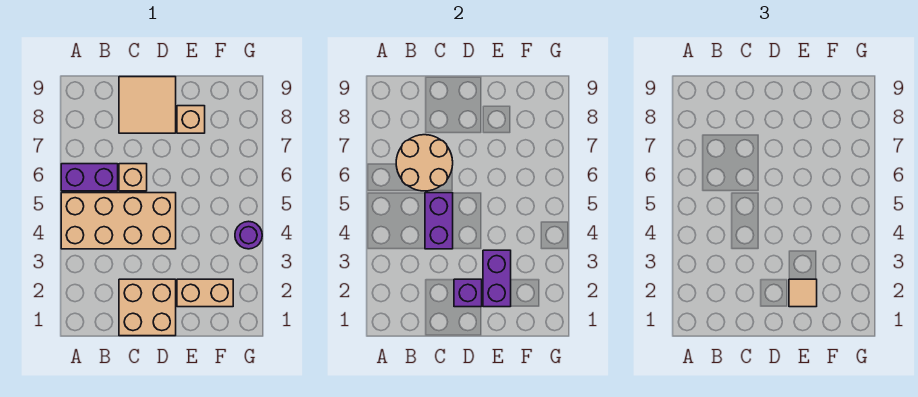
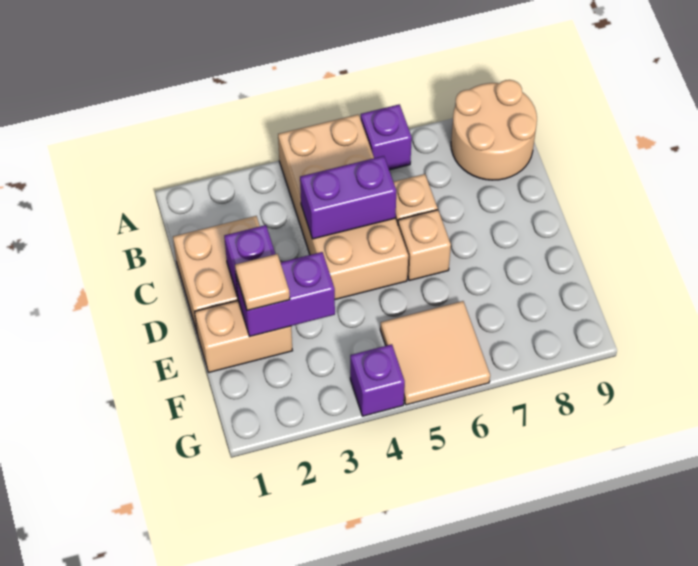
purple 1x2 brick [61,164,118,191] -> purple 1x1 brick [361,104,412,170]
tan 2x2 round brick [396,135,453,191] -> tan 2x2 round brick moved to [451,80,537,180]
tan 2x2 tile [119,77,176,133] -> tan 2x2 tile moved to [380,301,490,405]
tan 1x2 brick [177,279,233,307] -> tan 1x2 brick turned to [195,301,292,372]
tan 1x1 brick [177,106,205,133] -> tan 1x1 brick moved to [398,210,451,281]
purple 1x1 round brick [235,221,262,249] -> purple 1x1 brick [350,344,405,416]

